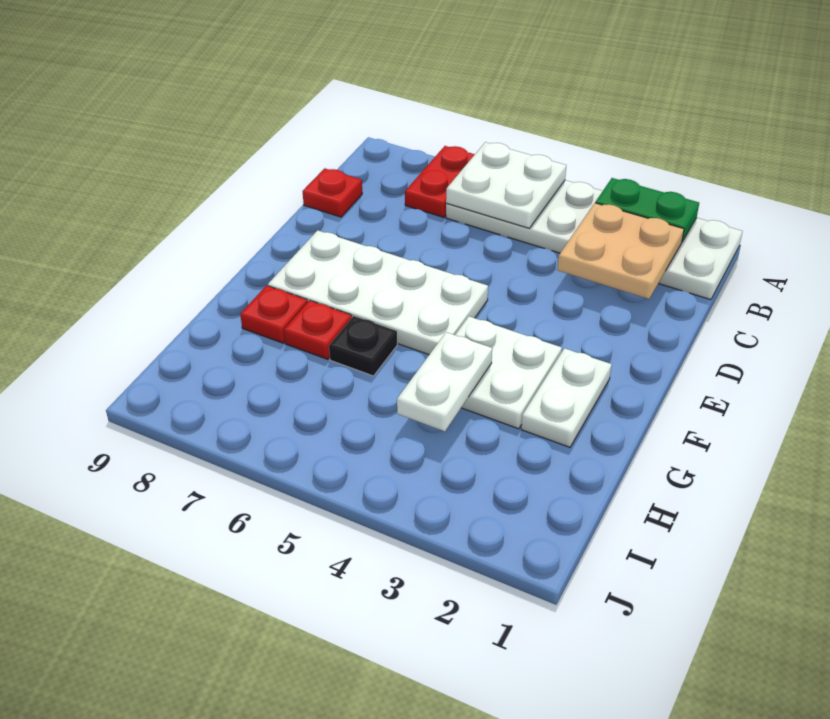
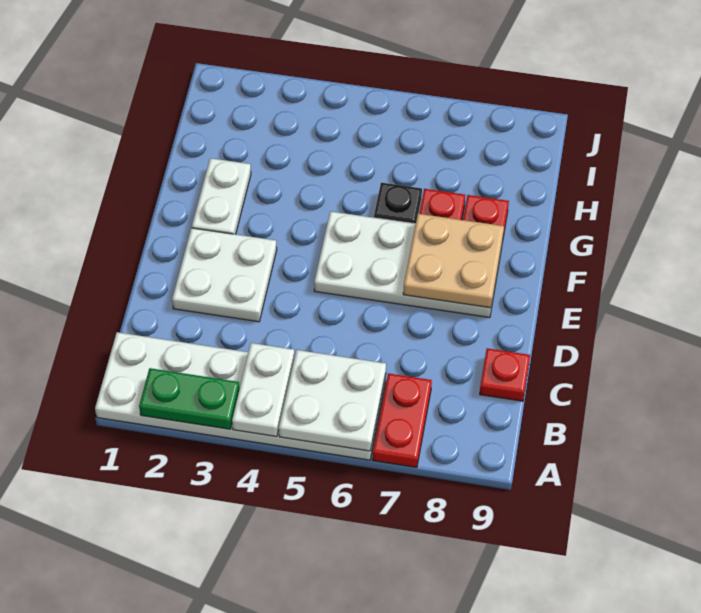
tan 2x2 plate [557,203,684,299] -> tan 2x2 plate moved to [403,214,504,308]
white 2x2 plate [455,316,562,429] -> white 2x2 plate moved to [172,228,277,322]
white 1x2 plate [397,332,492,431] -> white 1x2 plate moved to [232,343,295,437]

